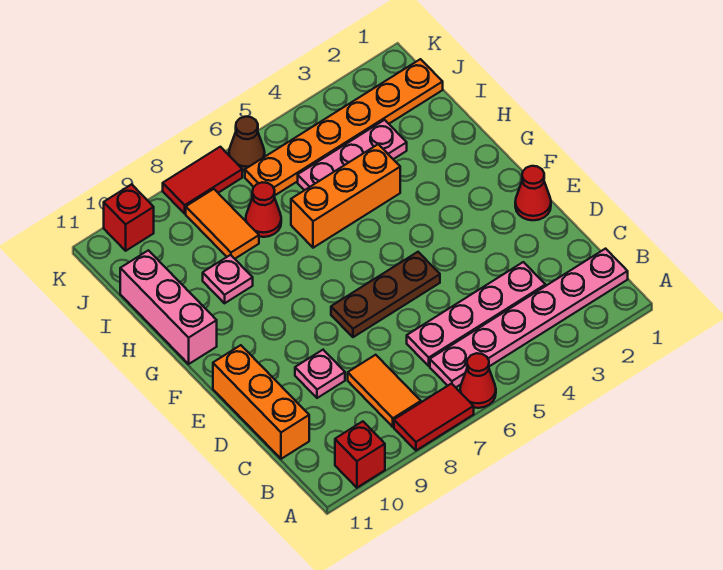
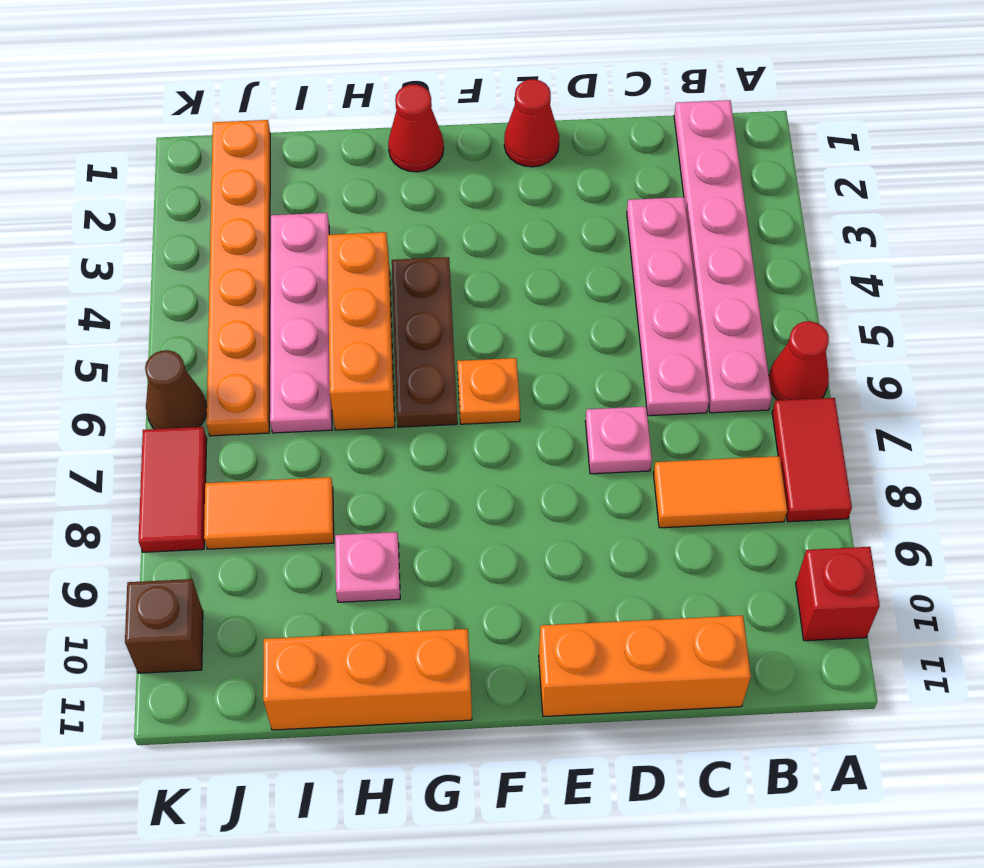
pink 1x1 plate [295,350,345,398] -> pink 1x1 plate moved to [585,407,652,474]
brown 1x3 plate [331,252,440,337] -> brown 1x3 plate moved to [392,257,457,427]
none -> orange 1x1 plate [457,358,520,424]
pink 1x3 brick [120,250,217,364] -> orange 1x3 brick [263,629,472,730]
pink 1x3 plate [298,120,407,190] -> pink 1x4 plate [270,213,332,433]
red 1x1 cone [246,182,281,237] -> red 1x1 cone moved to [388,84,444,172]
red 1x1 brick [104,184,154,251] -> brown 1x1 brick [125,579,203,673]

